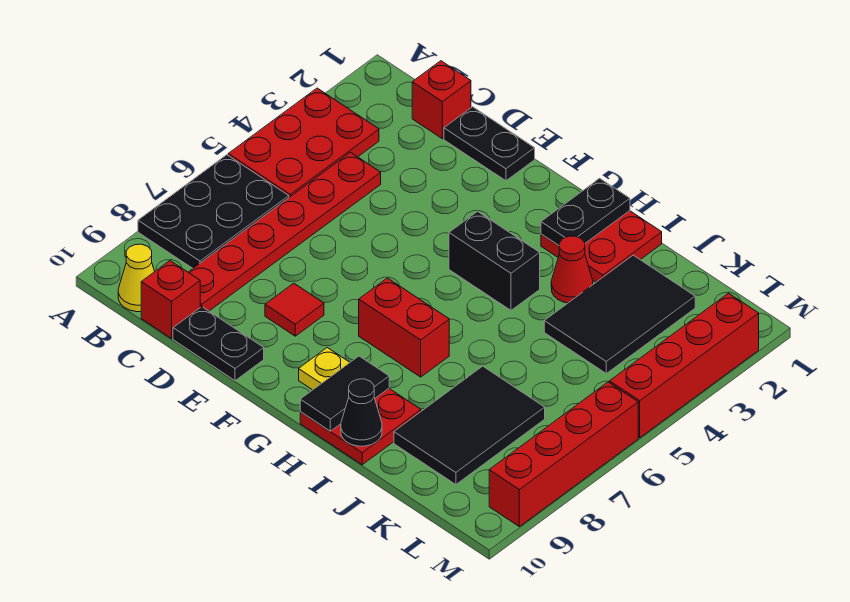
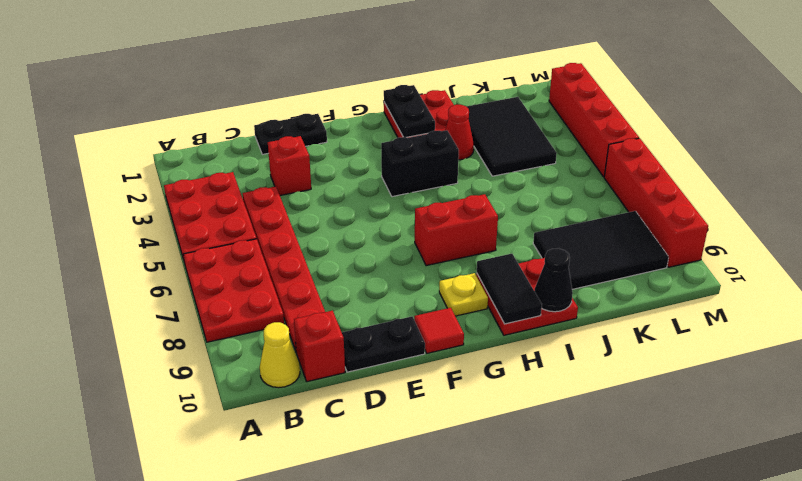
black 2x3 plate [138,155,289,268] -> red 2x3 plate [183,239,284,342]
red 1x1 brick [412,61,471,139] -> red 1x1 brick moved to [268,136,311,195]
red 1x1 tile [265,283,324,336] -> red 1x1 tile moved to [414,308,464,353]
black 2x3 tile [394,366,545,485] -> black 2x3 tile turned to [533,211,669,289]

